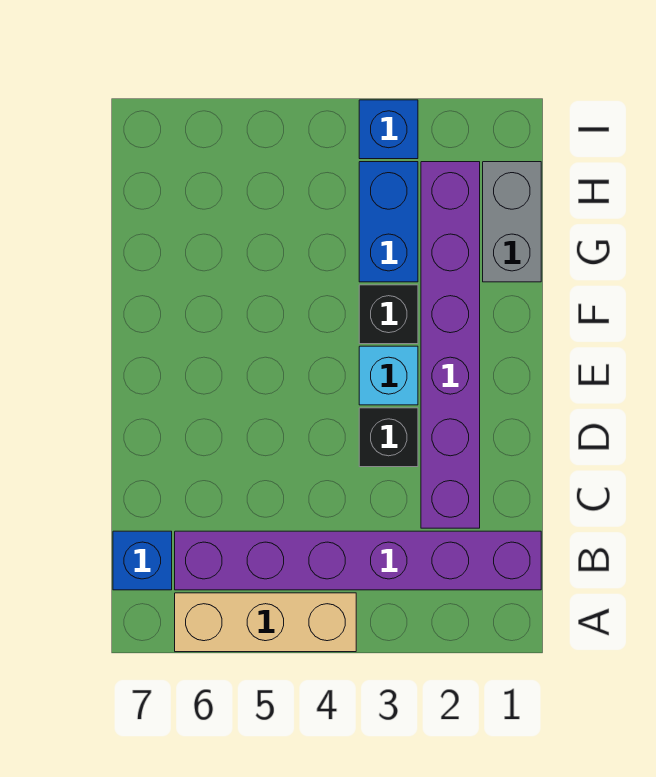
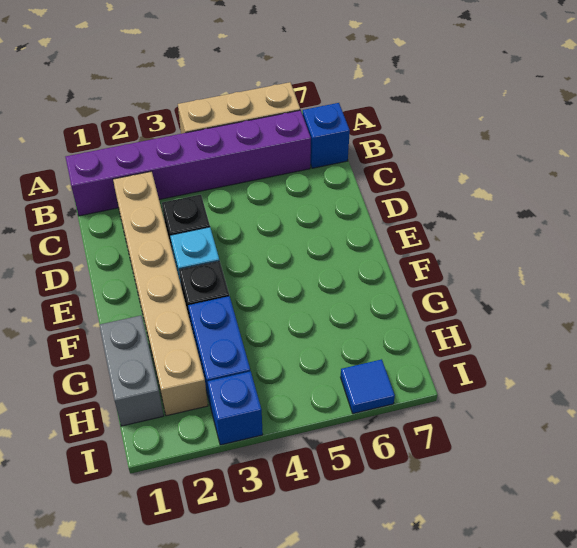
purple 1x6 brick [421,162,480,528] -> tan 1x6 brick [113,171,208,416]
none -> blue 1x1 tile [341,359,395,414]

